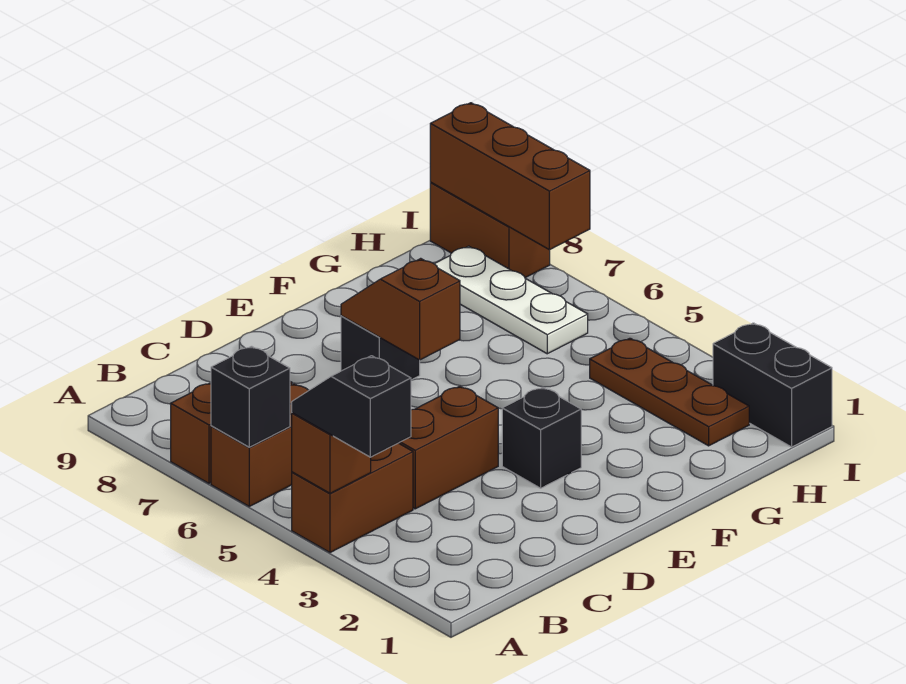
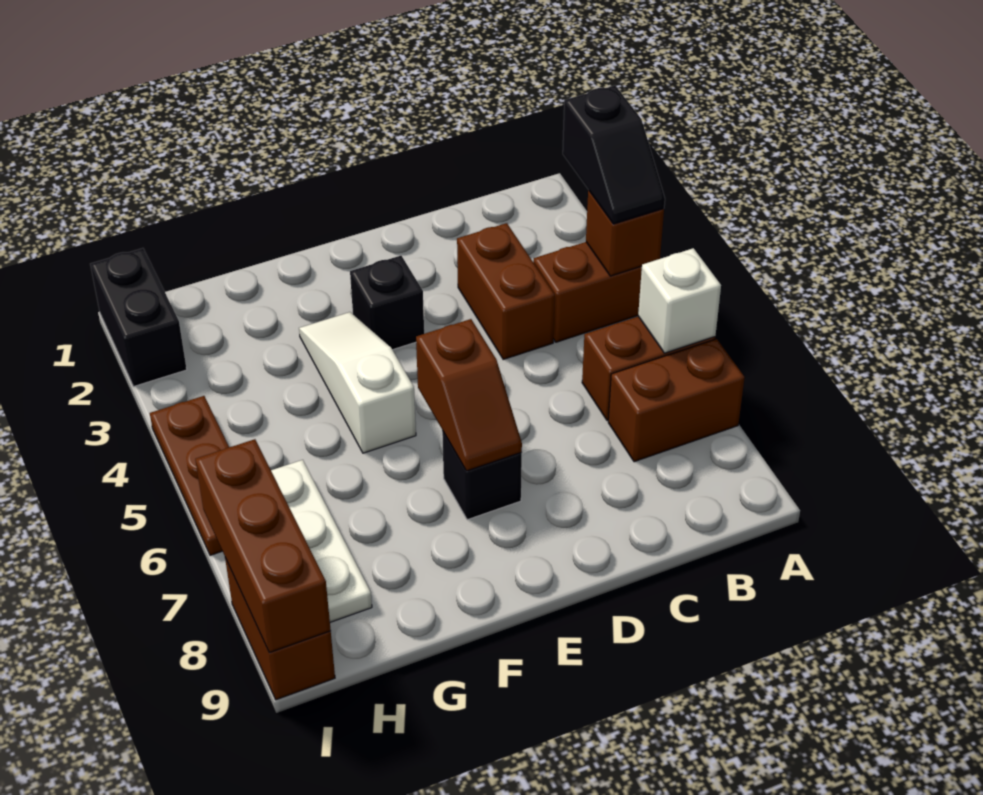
black 1x1 brick [211,346,290,447] -> white 1x1 brick [638,248,721,353]
brown 1x2 brick [399,386,498,509] -> brown 1x2 brick turned to [457,223,555,359]
none -> white 1x3 slope [299,312,416,453]
brown 1x3 plate [590,338,749,446] -> brown 1x3 plate moved to [150,396,229,555]

